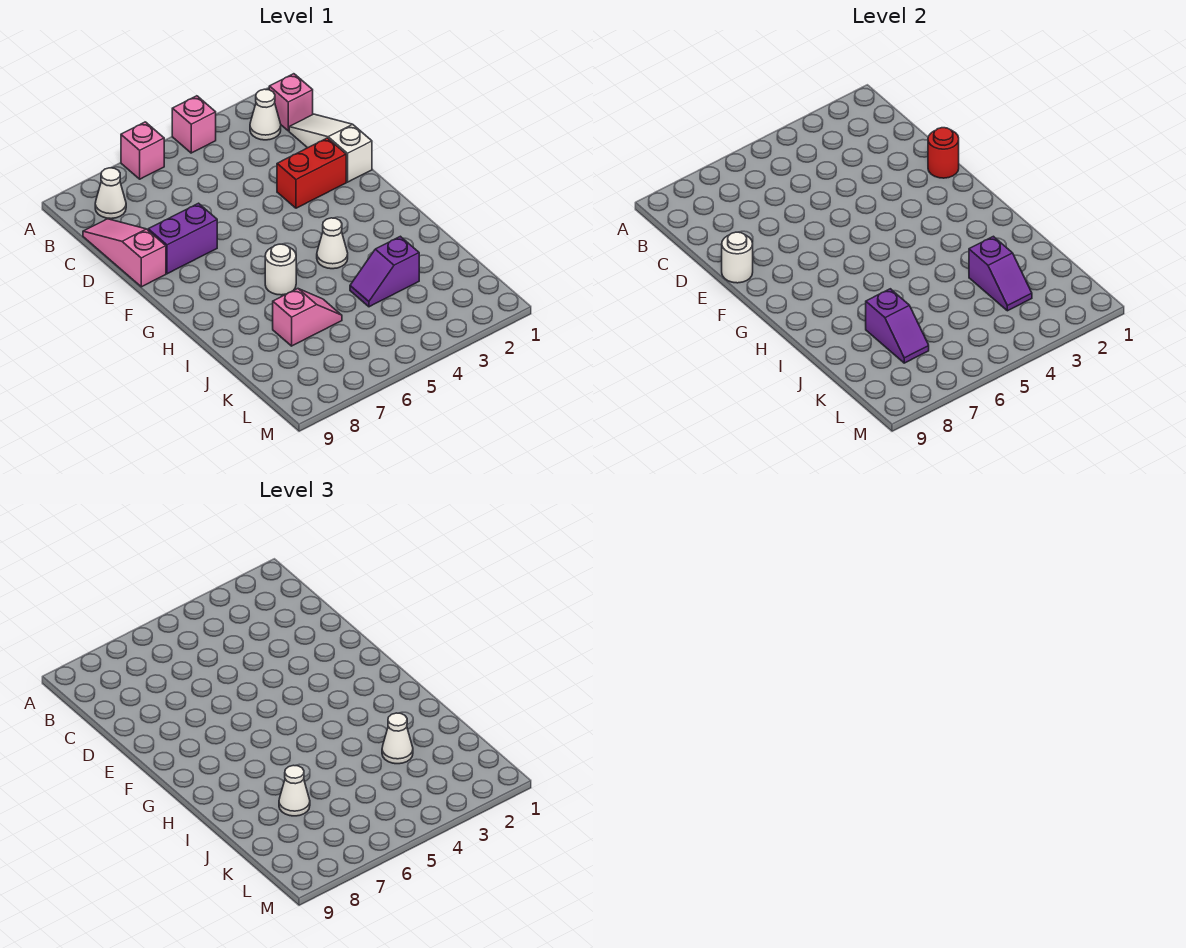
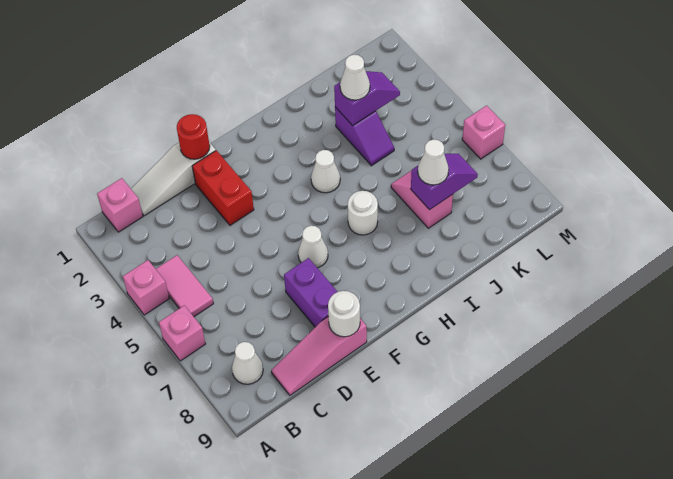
white 1x1 cone [250,89,281,140] -> white 1x1 cone moved to [298,226,328,268]
none -> pink 1x2 tile [156,255,213,317]
none -> pink 1x1 brick [462,106,505,159]

